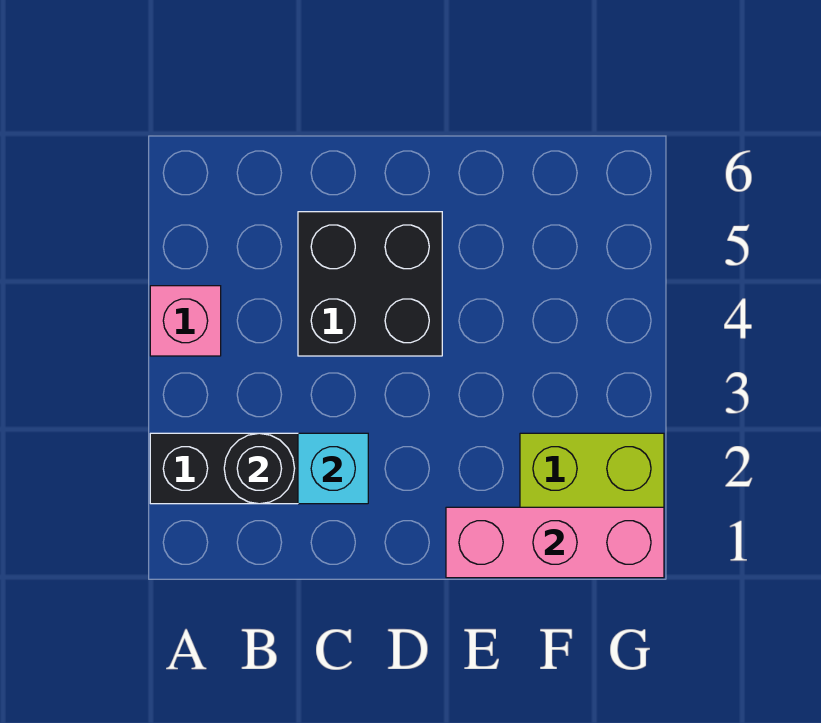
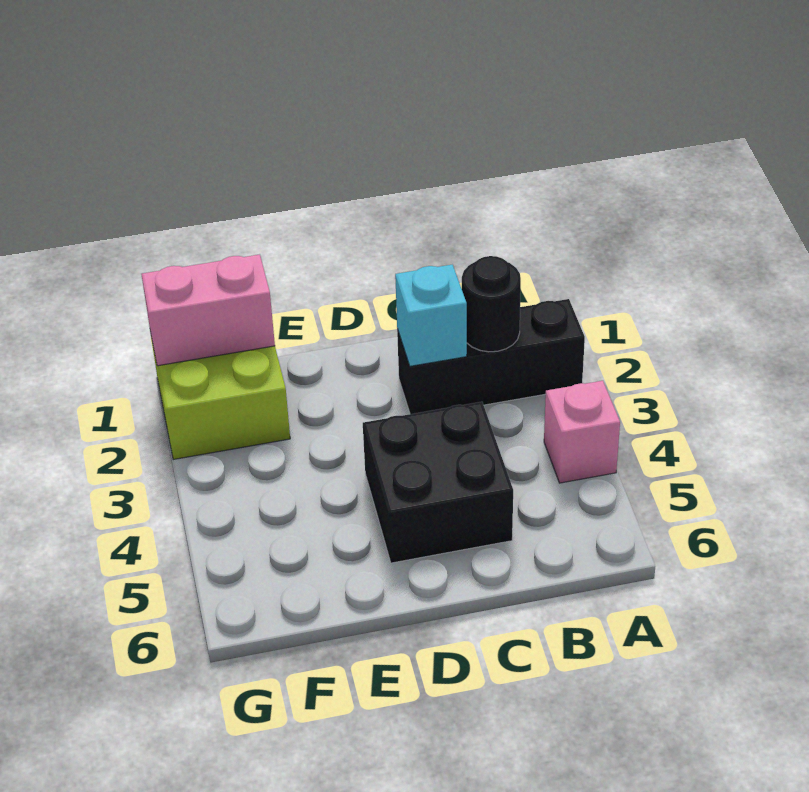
pink 1x3 brick [446,507,664,578] -> pink 1x2 brick [141,254,275,366]

